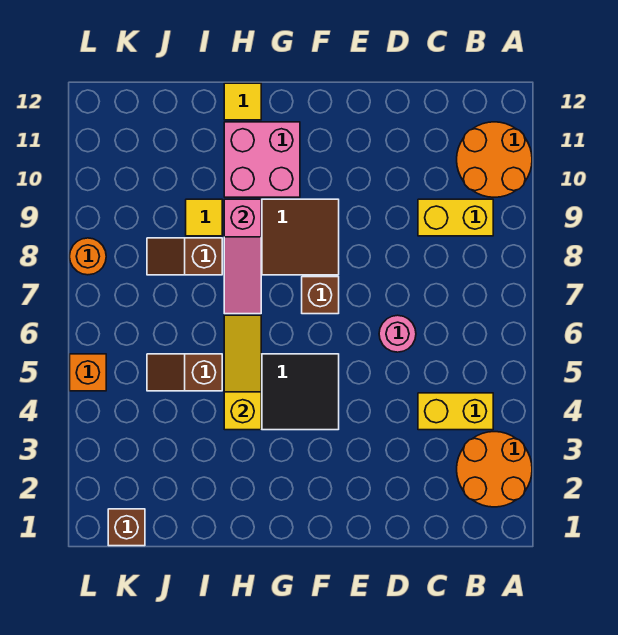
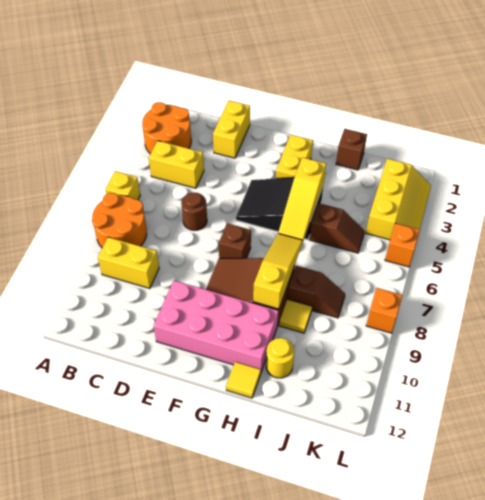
none -> yellow 1x1 brick [105,171,140,200]
orange 2x2 round brick [457,122,532,197] -> orange 2x2 round brick moved to [92,193,147,248]
none -> yellow 1x2 brick [213,101,250,158]
pink 1x1 round brick [379,315,416,352] -> brown 1x1 round brick [181,193,207,230]
none -> yellow 1x2 brick [276,135,313,178]
pink 2x2 brick [224,122,300,197] -> pink 2x4 brick [154,281,279,372]
pink 1x3 slope [224,199,261,314] -> yellow 1x3 slope [253,234,303,309]
none -> yellow 1x1 round brick [266,338,295,378]
brown 1x1 brick [108,509,145,546] -> brown 1x1 brick moved to [336,129,367,170]
none -> yellow 2x3 slope [366,159,431,240]
orange 1x1 round brick [70,238,106,275] -> orange 1x1 brick [366,288,402,333]

